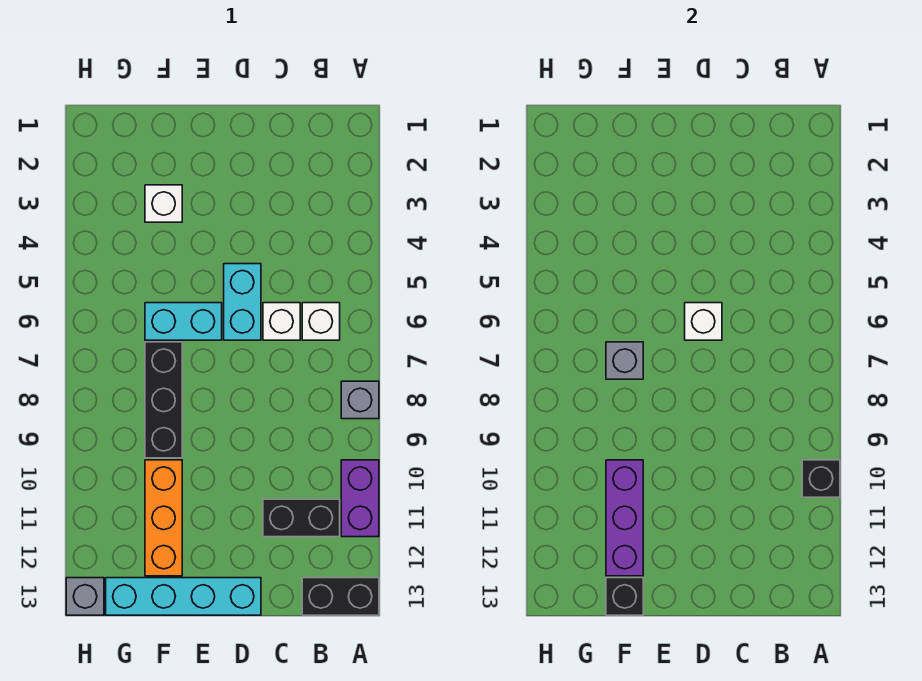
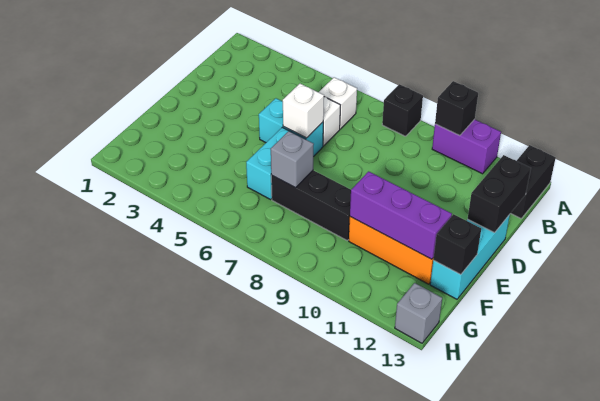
grey 1x1 brick [341,381,379,419] -> black 1x1 brick [382,84,423,136]
black 1x2 brick [263,499,340,537] -> black 1x2 brick moved to [468,155,531,233]
cyan 1x4 brick [106,578,261,615] -> cyan 1x3 brick [430,215,510,299]
white 1x1 brick [145,185,182,222] -> none

